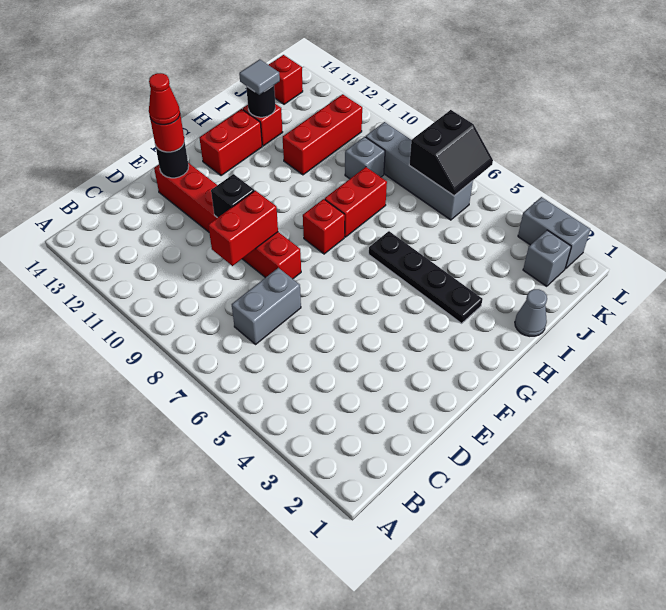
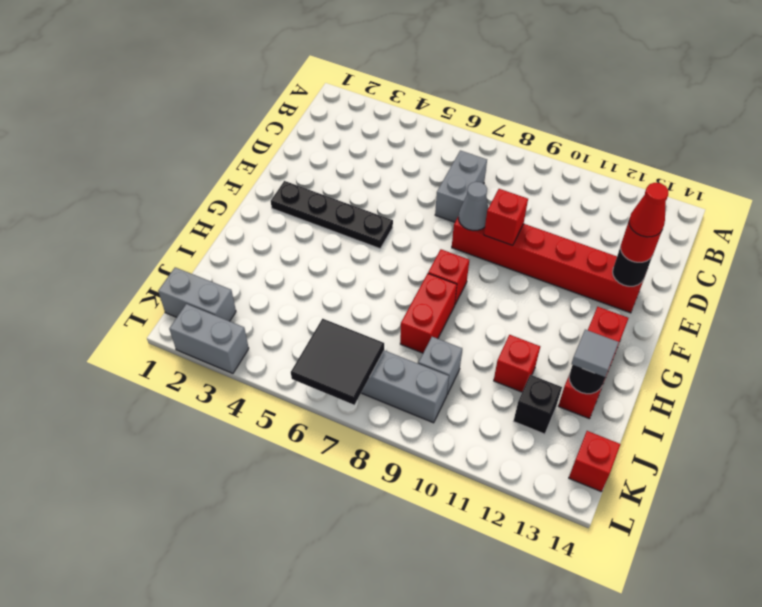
red 1x2 brick [208,191,278,266] -> red 1x1 brick [484,189,528,245]
black 1x1 brick [211,174,254,218] -> black 1x1 brick moved to [514,375,562,434]
black 1x4 plate [369,231,483,323] -> black 1x4 plate moved to [271,181,393,249]
grey 1x1 cone [515,289,547,336] -> grey 1x1 cone moved to [459,182,488,230]
red 1x3 brick [283,94,362,175] -> red 1x1 brick [494,335,540,392]
grey 1x1 brick [523,230,571,286] -> grey 1x2 brick [158,267,236,321]
black 2x2 slope [409,110,493,196] -> black 2x2 tile [291,319,384,405]

